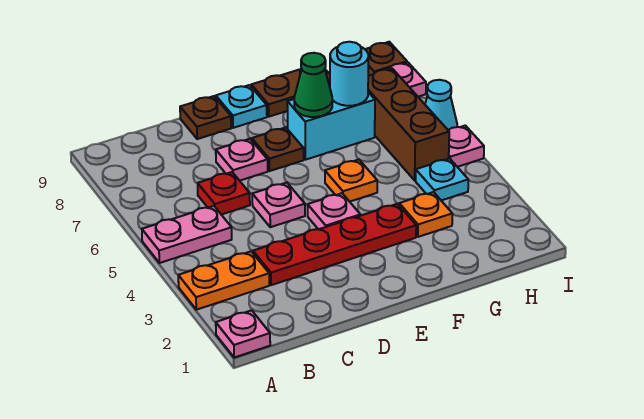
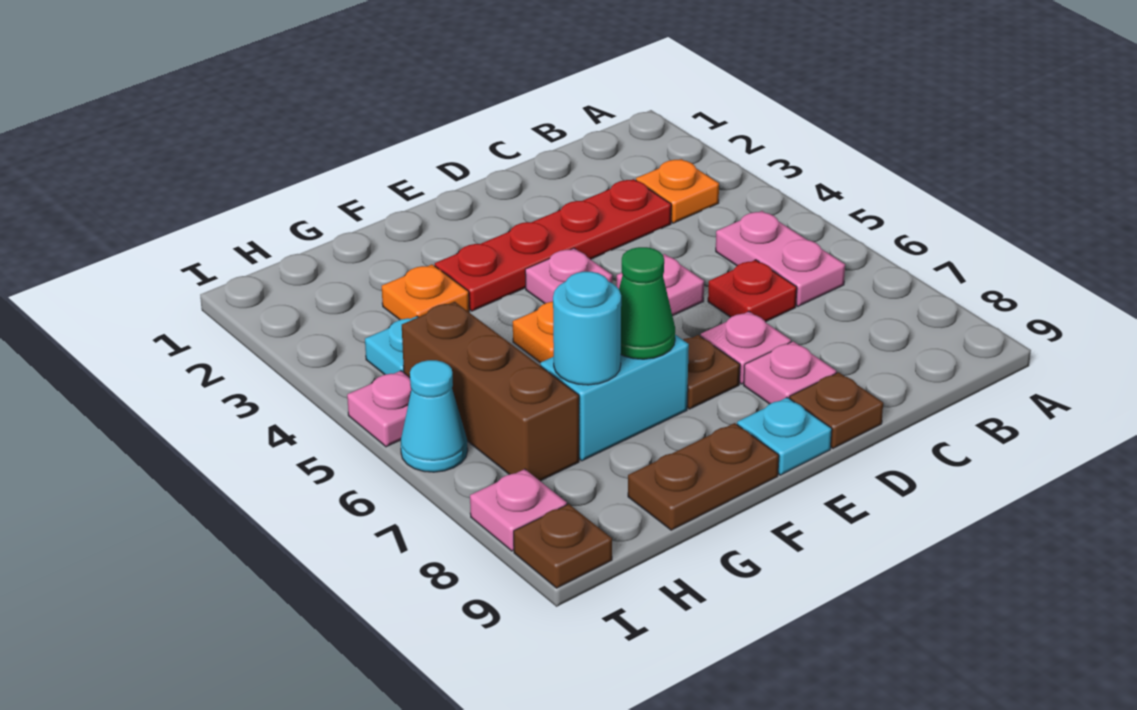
pink 1x1 plate [216,310,270,358] -> pink 1x1 plate moved to [744,341,836,404]
orange 1x2 plate [178,251,269,310] -> orange 1x1 plate [636,159,719,223]
pink 1x2 plate [142,206,232,263] -> pink 1x2 plate turned to [716,211,845,306]

